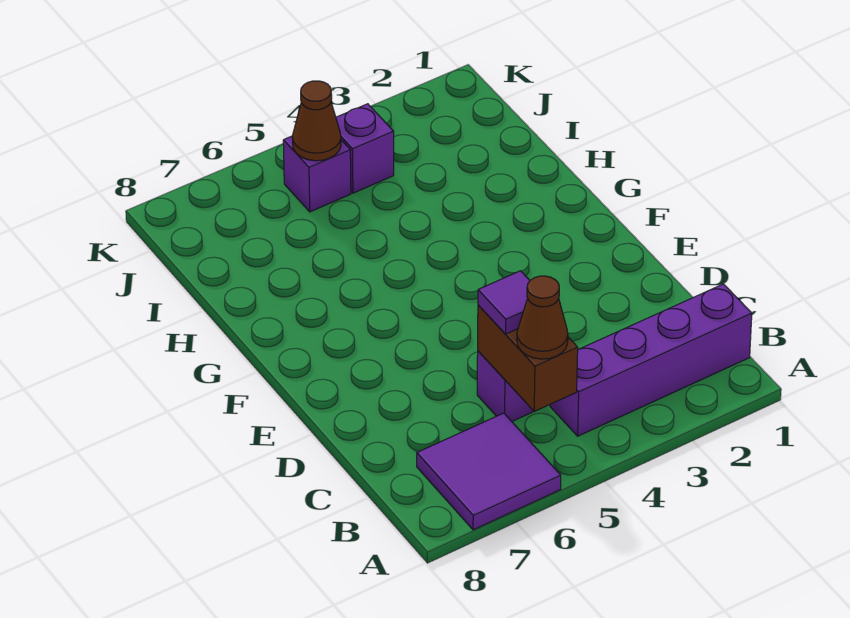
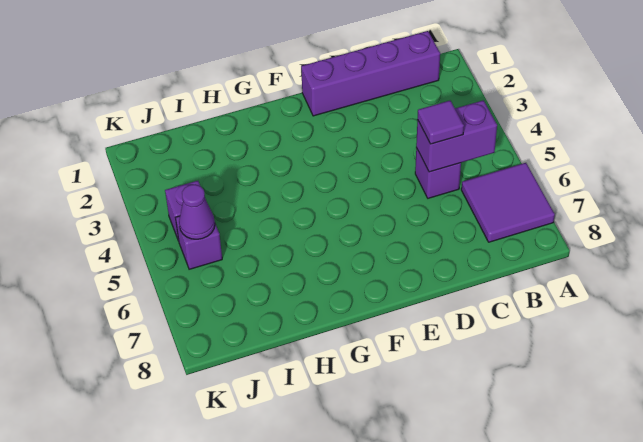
purple 1x4 brick [550,284,752,436] -> purple 1x4 brick turned to [301,31,440,116]
brown 1x2 brick [478,305,578,411] -> purple 1x2 brick [416,100,497,172]
brown 1x1 cone [517,276,568,359] -> none
brown 1x1 cone [292,81,341,161] -> purple 1x1 cone [179,184,215,239]

